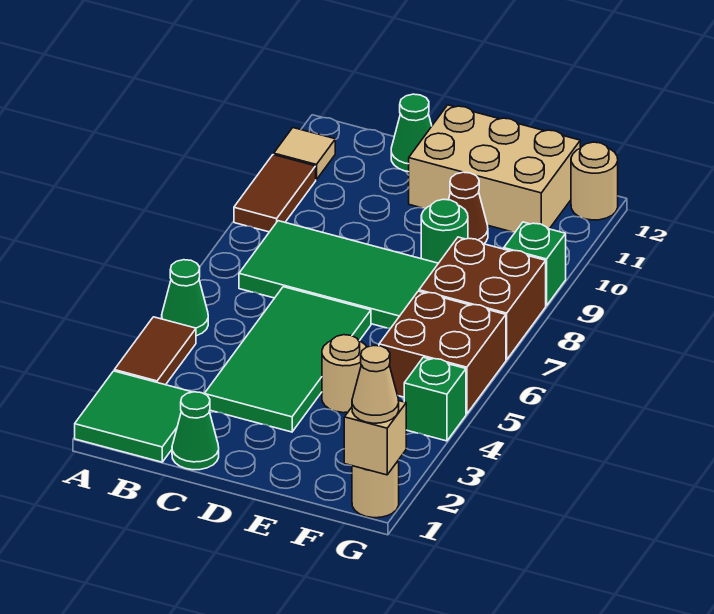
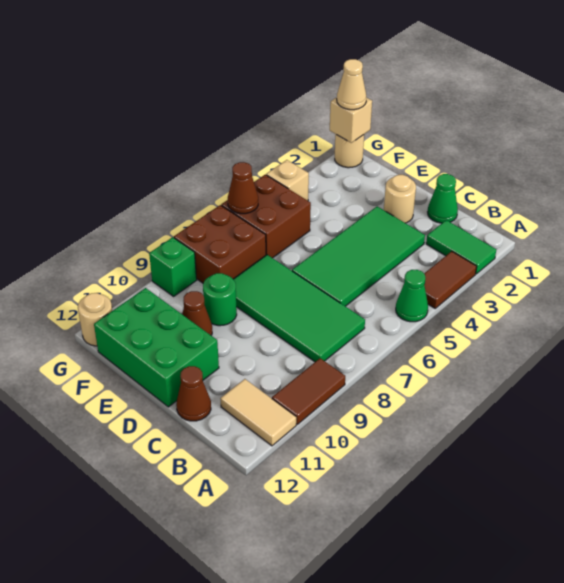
green 2x2 tile [75,371,191,462] -> green 1x2 tile [426,220,496,274]
tan 1x1 tile [274,128,335,180] -> tan 1x2 tile [220,379,296,446]
green 1x1 cone [391,94,432,172] -> brown 1x1 cone [176,366,211,421]
tan 2x3 brick [409,105,580,232] -> green 2x3 brick [94,288,219,407]
tan 1x1 round brick [322,335,367,413] -> tan 1x1 round brick moved to [384,175,416,223]
green 1x1 brick [404,357,466,441] -> tan 1x1 brick [266,160,309,201]
none -> brown 1x1 cone [228,162,258,214]

